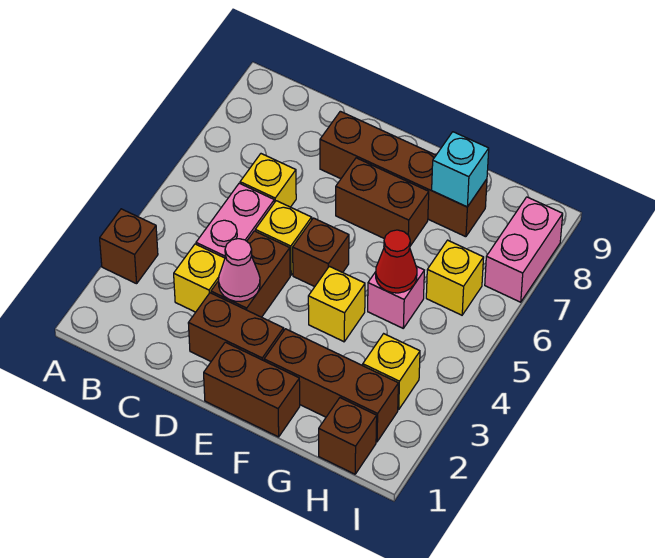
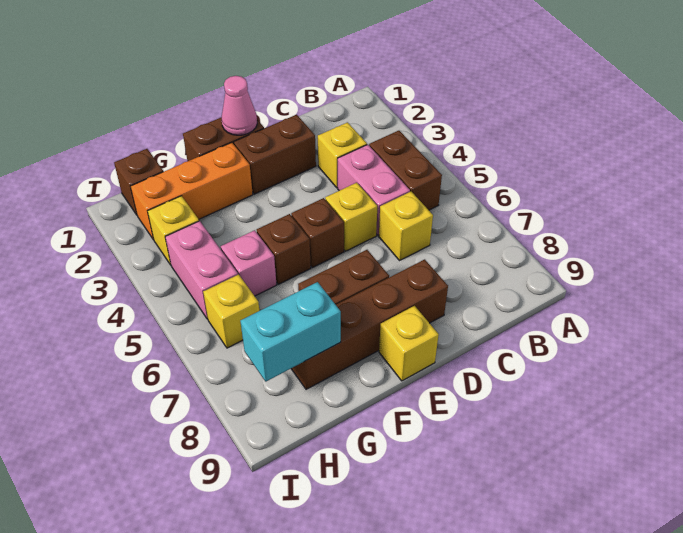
brown 1x1 brick [100,209,158,284] -> brown 1x1 brick moved to [257,214,311,284]
brown 1x2 brick [211,231,290,317] -> brown 1x2 brick moved to [369,131,442,210]
pink 1x1 cone [219,239,260,302] -> pink 1x1 cone moved to [222,76,257,135]
brown 1x3 brick [264,329,398,442] -> orange 1x3 brick [131,143,253,240]
yellow 1x1 brick [308,266,365,342] -> yellow 1x1 brick moved to [379,306,439,381]
red 1x1 cone [376,230,417,293] -> none
cyan 1x1 brick [432,132,489,207] -> cyan 1x2 brick [240,282,341,381]
pink 1x2 brick [485,197,563,302] -> pink 1x2 brick moved to [165,221,238,319]

